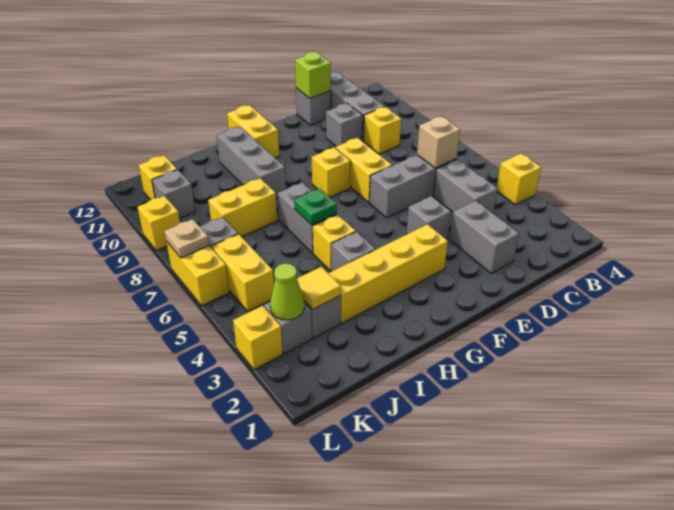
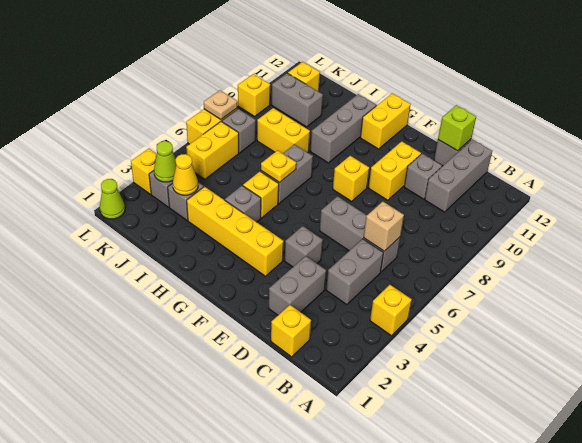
yellow 1x1 brick [364,107,401,154] -> yellow 1x1 brick moved to [271,305,311,357]
yellow 1x2 brick [335,138,392,202] -> yellow 1x2 brick moved to [369,141,421,200]
green 1x1 plate [294,188,337,225] -> yellow 1x1 plate [261,150,296,183]
yellow 1x1 tile [297,267,341,309] -> yellow 1x1 cone [173,154,198,195]
grey 1x1 brick [152,170,195,218] -> grey 1x2 brick [272,73,323,127]
none -> lime 1x1 cone [100,179,125,219]

